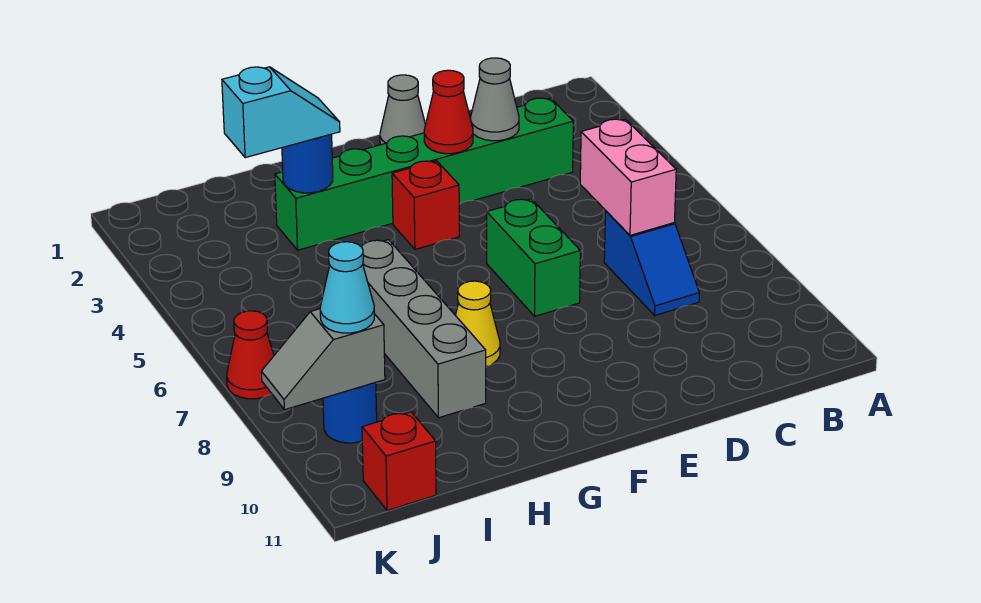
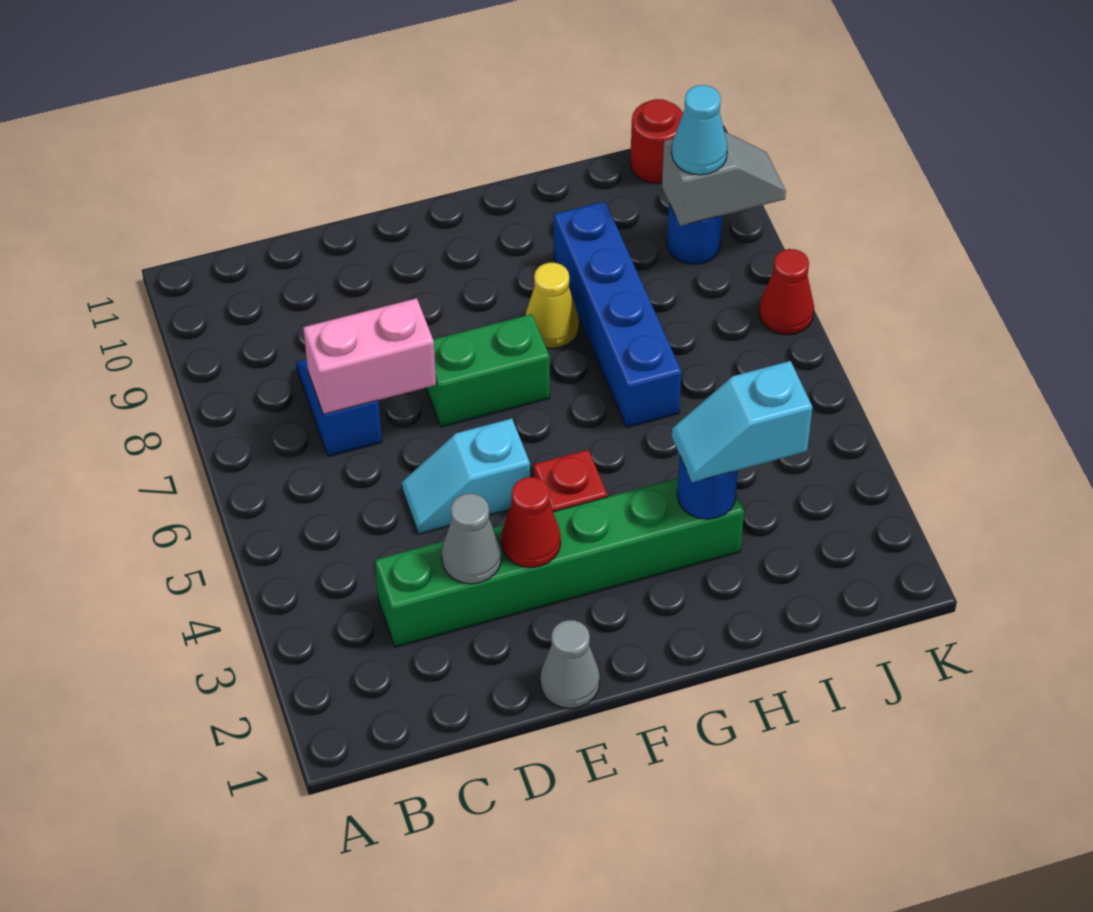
pink 1x2 brick [580,119,676,235] -> pink 1x2 brick turned to [303,298,436,414]
none -> cyan 1x2 slope [402,419,530,534]
green 1x2 brick [487,199,580,316] -> green 1x2 brick turned to [426,314,550,427]
grey 1x4 brick [362,240,486,418] -> blue 1x4 brick [554,201,682,427]
red 1x1 brick [362,412,436,510] -> red 1x1 round brick [630,99,683,183]

